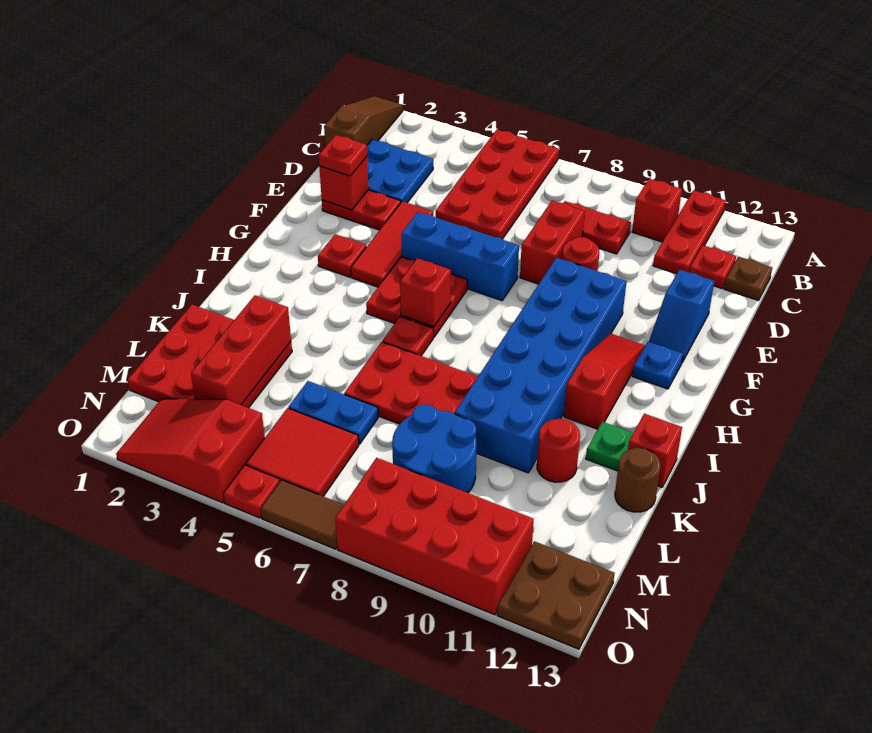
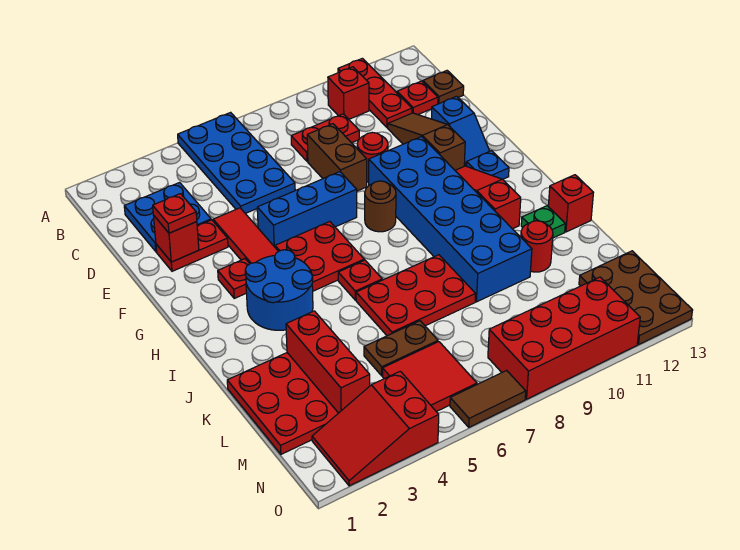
brown 1x3 slope [324,96,403,147] -> brown 1x3 slope moved to [388,113,465,170]
red 2x4 plate [436,130,559,239] -> blue 2x4 plate [178,112,295,214]
red 1x2 brick [520,201,585,284] -> brown 1x2 brick [307,124,367,191]
red 1x1 brick [400,258,451,327] -> none
brown 1x1 round brick [615,448,661,512] -> brown 1x1 round brick moved to [365,181,396,232]
blue 1x2 plate [288,381,378,444] -> brown 1x2 plate [364,321,438,376]
blue 2x2 round brick [392,404,477,493] -> blue 2x2 round brick moved to [245,250,313,330]
brown 2x2 plate [497,541,615,649] -> brown 2x3 plate [579,251,693,344]
red 1x1 plate [223,465,280,518] -> none

